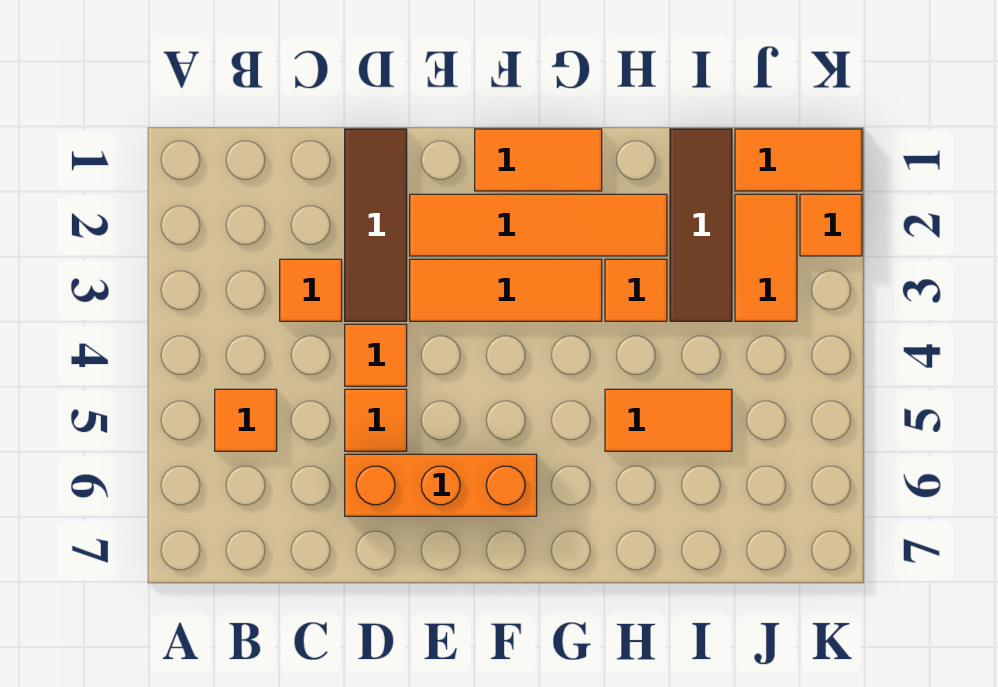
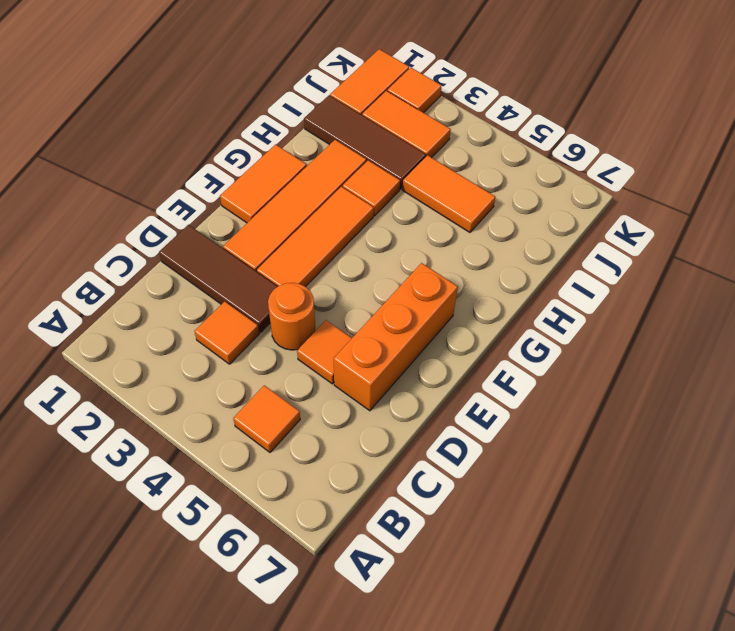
orange 1x1 tile [345,324,407,386] -> orange 1x1 round brick [268,283,315,350]
orange 1x2 tile [605,389,732,451] -> orange 1x2 tile turned to [402,155,495,232]

